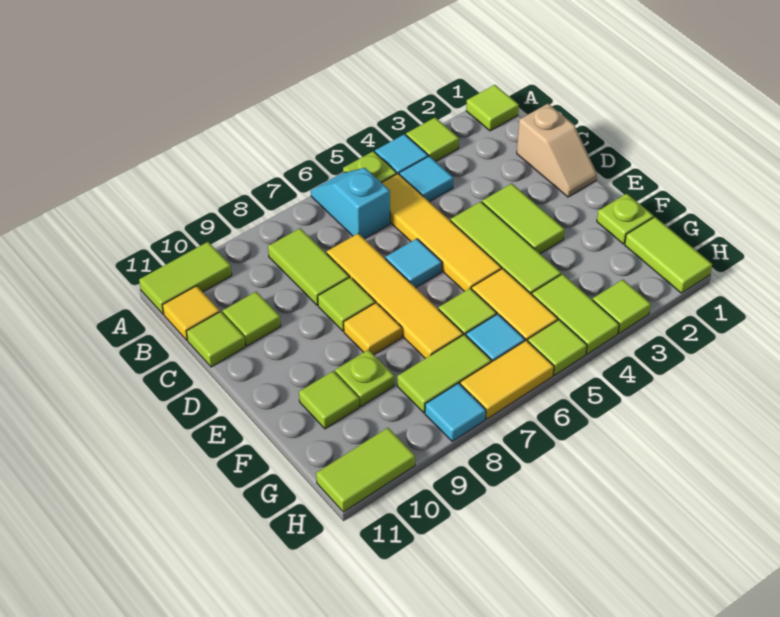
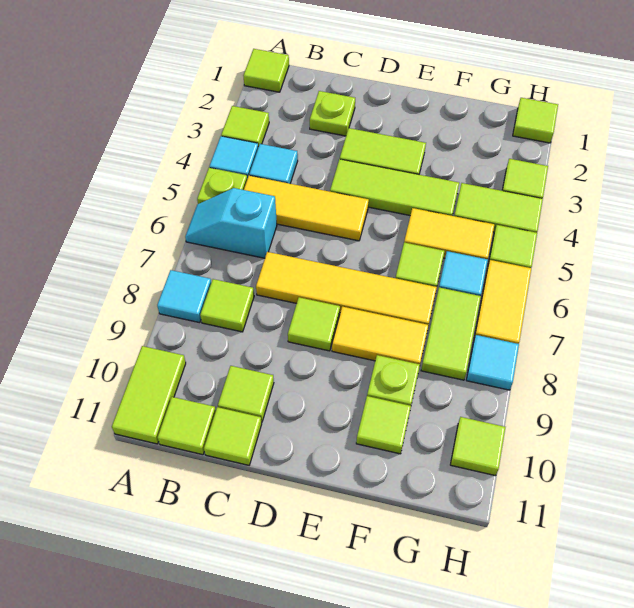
yellow 1x4 tile [382,174,501,291] -> yellow 1x3 tile [244,176,369,241]
lime 1x2 tile [268,228,349,305] -> lime 1x1 tile [200,279,254,332]
yellow 1x1 tile [162,286,220,340] -> lime 1x1 tile [158,397,216,455]
tan 1x2 slope [517,104,597,197] -> none
cyan 1x1 tile [385,239,442,288] -> cyan 1x1 tile moved to [157,270,211,323]
yellow 1x1 tile [344,303,402,355] -> yellow 1x2 tile [332,307,429,364]
lime 1x1 plate [597,194,654,244] -> lime 1x1 plate moved to [310,91,355,136]
lime 1x2 tile [625,217,712,293] -> lime 1x1 tile [513,98,558,143]
lime 1x2 tile [316,428,415,512] -> lime 1x1 tile [450,417,505,476]

